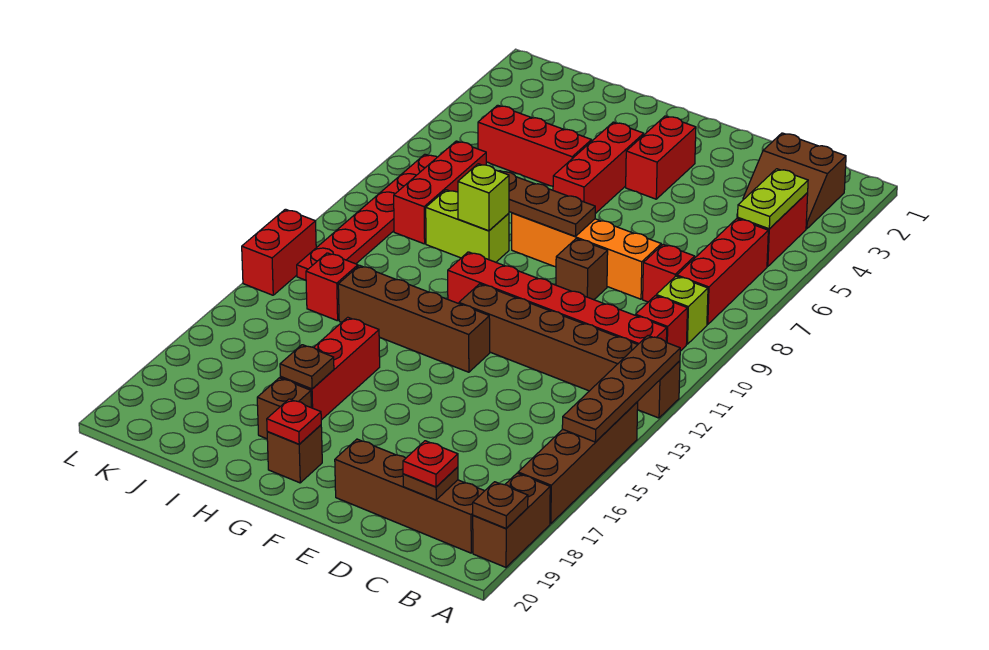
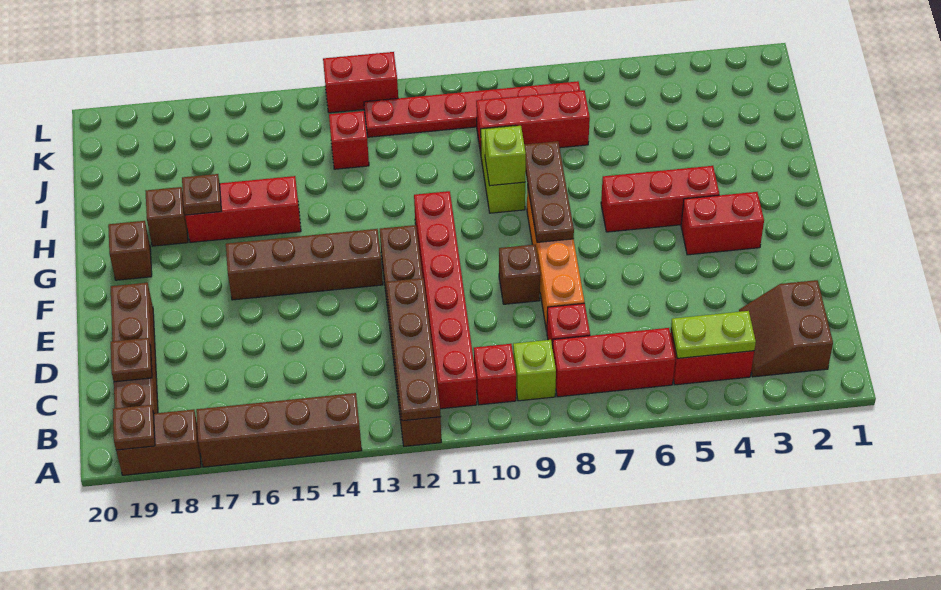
brown 1x4 plate [562,336,680,442] -> brown 1x4 plate turned to [386,278,441,421]
red 1x1 plate [403,441,458,487] -> none
brown 1x4 brick [338,265,490,372] -> brown 1x4 brick turned to [226,229,383,300]
red 1x1 plate [267,399,321,444] -> none
red 1x3 brick [478,105,592,186] -> none

